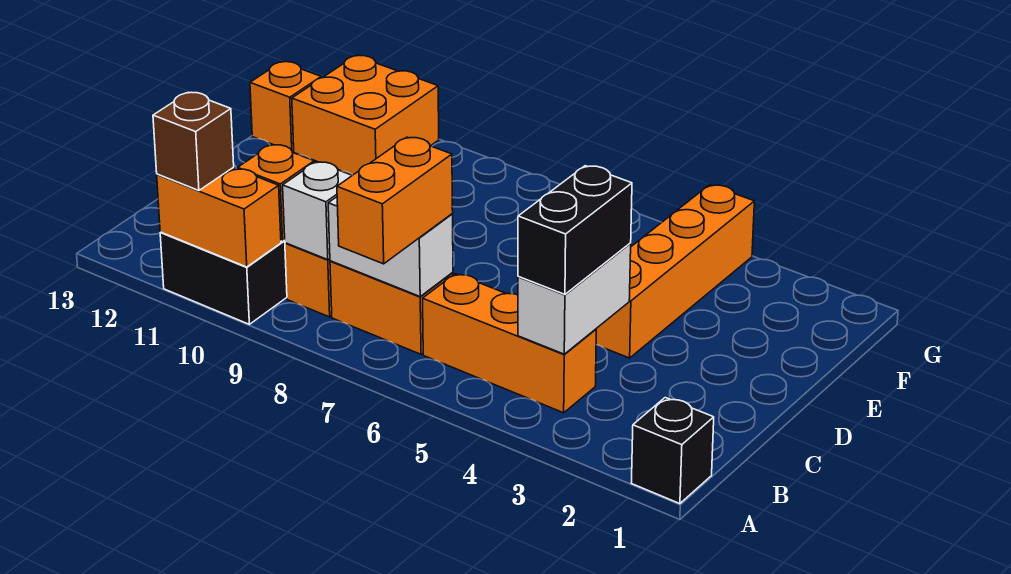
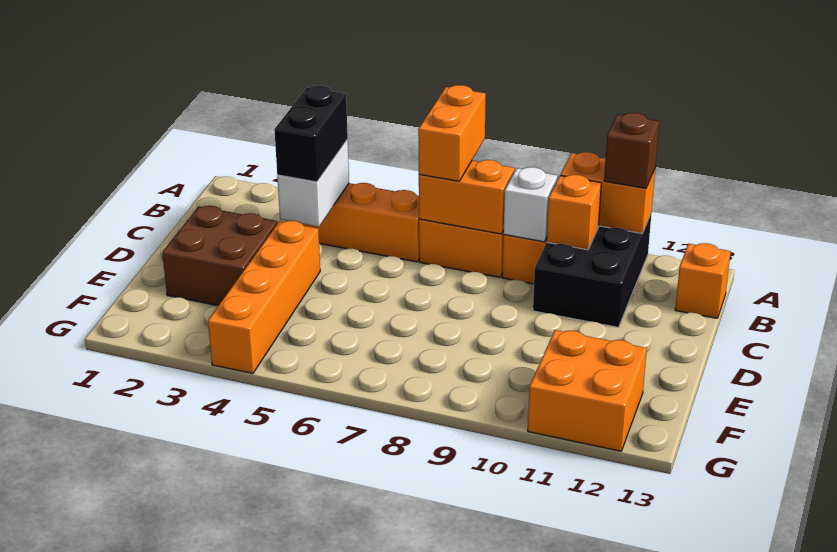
black 1x1 brick [631,398,714,504] -> none
white 1x2 brick [328,197,453,296] -> orange 1x2 brick [419,160,515,234]
none -> brown 2x2 brick [162,206,277,306]
orange 1x1 brick [250,62,321,151] -> orange 1x1 brick moved to [675,243,731,318]

